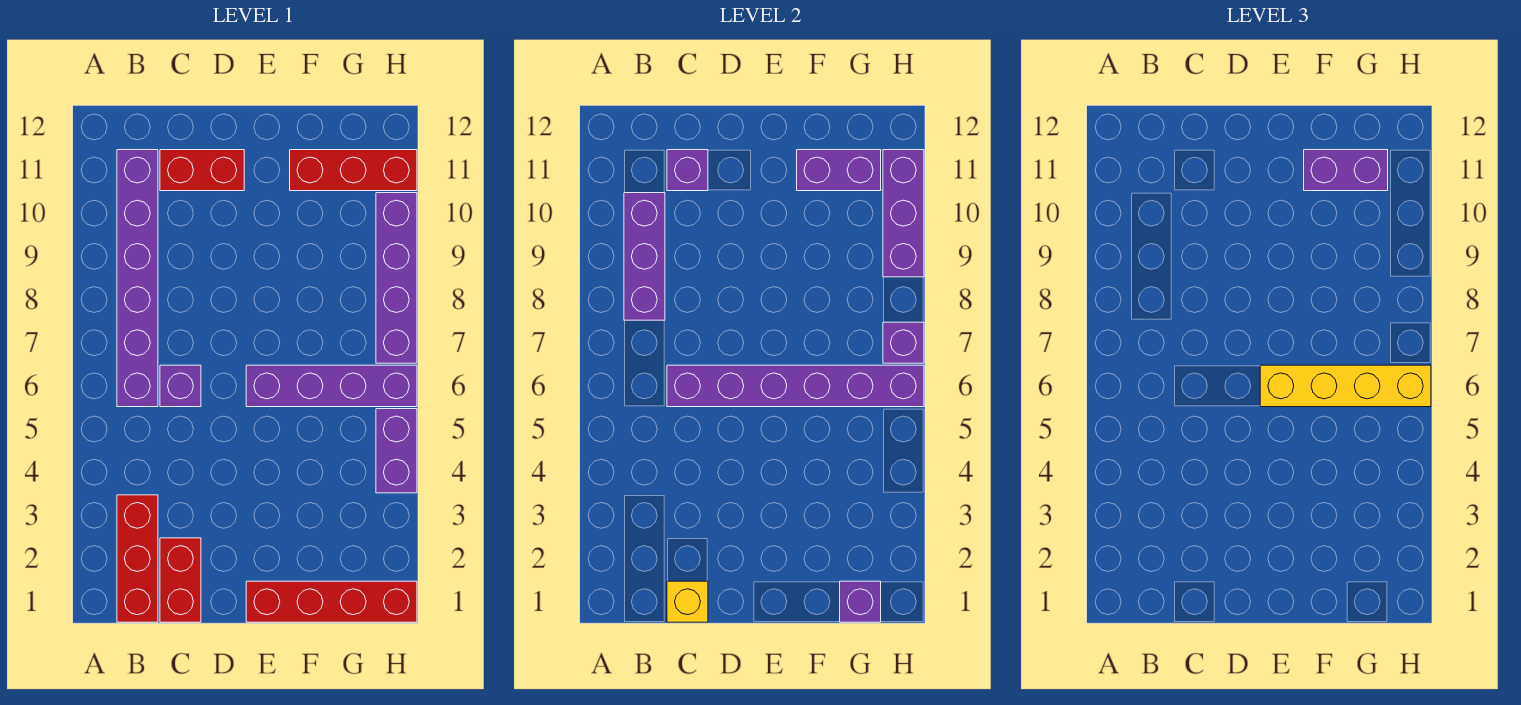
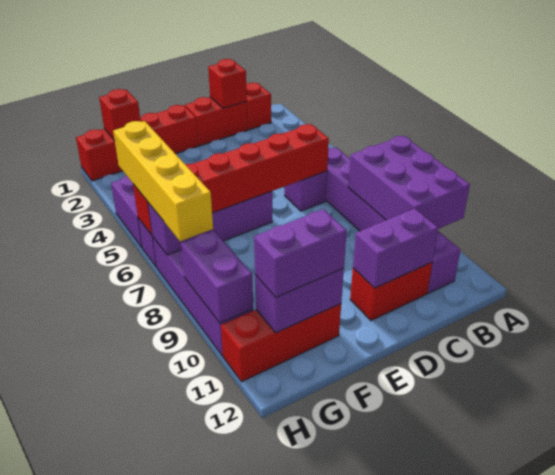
red 1x3 brick [117,495,158,622] -> red 1x1 brick [246,83,271,130]
purple 1x3 brick [624,193,665,320] -> purple 2x3 brick [348,136,470,229]
red 1x2 brick [160,538,201,622] -> red 1x2 brick turned to [185,97,248,146]
yellow 1x1 brick [667,581,708,622] -> red 1x1 brick [208,59,247,109]
purple 1x6 brick [667,365,924,407] -> red 1x6 brick [133,124,329,235]
purple 1x1 brick [667,150,708,191] -> purple 1x2 brick [353,209,438,288]
yellow 1x4 brick [1260,365,1431,407] -> yellow 1x4 brick turned to [113,121,213,241]
purple 1x1 brick [840,581,881,622] -> red 1x1 brick [99,89,141,141]
purple 1x3 brick [883,150,924,277] -> purple 1x2 brick [181,231,253,323]

